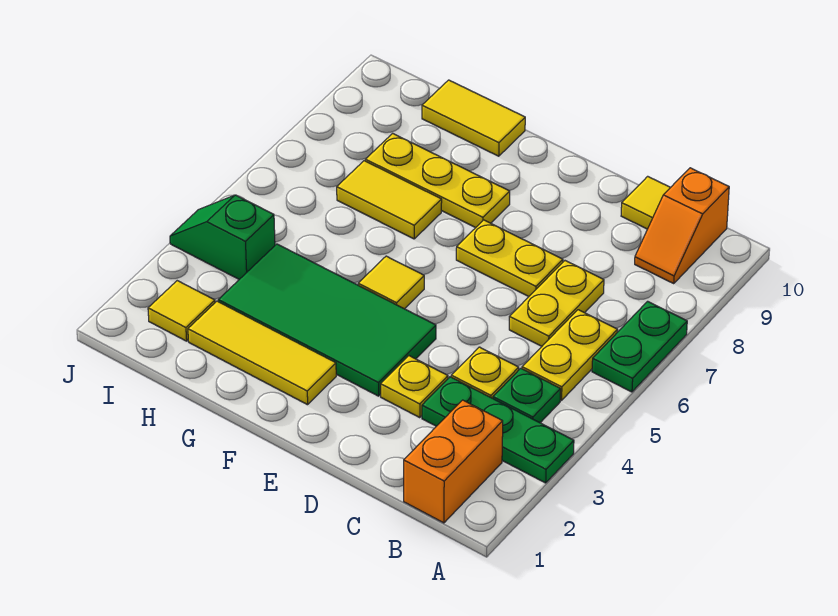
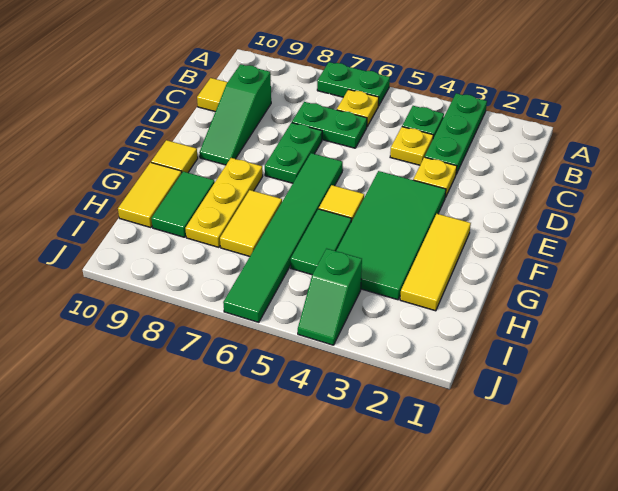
orange 1x2 brick [404,400,503,523] -> none
yellow 1x2 plate [522,310,617,400] -> yellow 1x1 plate [337,90,379,126]
orange 1x2 slope [635,168,729,283] -> none
yellow 1x2 plate [509,261,604,346] -> green 1x2 plate [292,102,367,148]
none -> green 1x3 slope [199,64,271,165]
yellow 1x2 plate [456,220,563,296] -> green 1x2 plate [265,123,322,183]
none -> green 1x6 tile [223,153,343,322]
none -> green 1x2 tile [291,209,352,275]
none -> green 1x2 tile [151,172,215,237]
yellow 1x1 tile [148,281,215,341] -> yellow 1x1 tile moved to [151,140,198,173]

